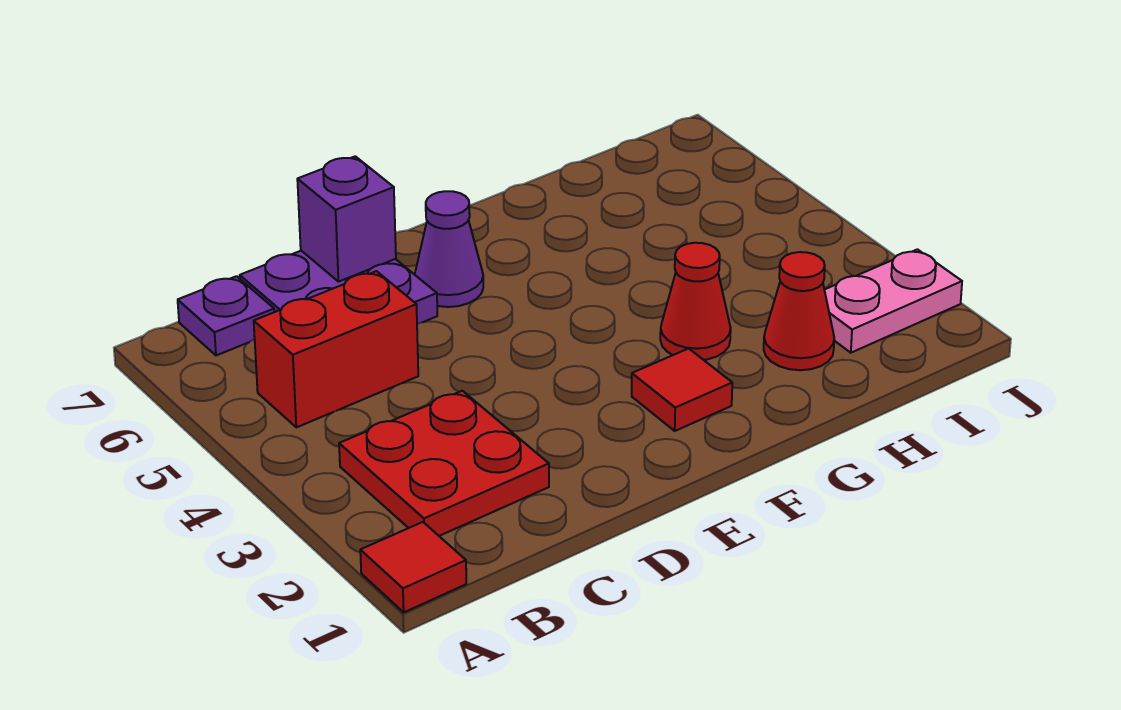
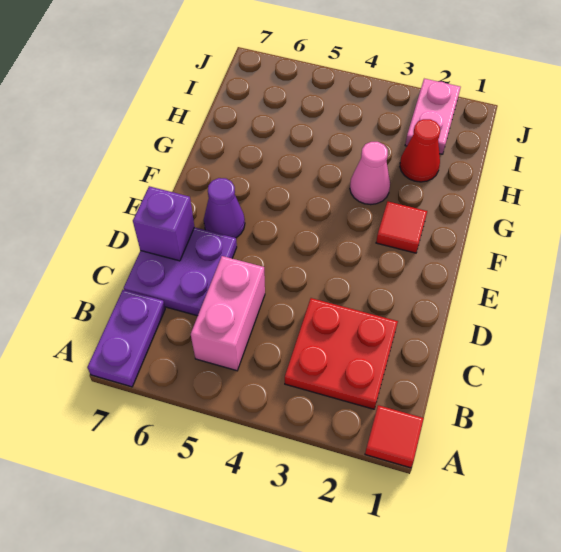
red 1x2 brick [254,271,418,427] -> pink 1x2 brick [191,256,265,371]
purple 1x1 plate [178,276,274,355] -> purple 1x2 plate [87,290,165,387]
red 1x1 cone [660,243,731,360] -> pink 1x1 cone [350,142,390,205]

